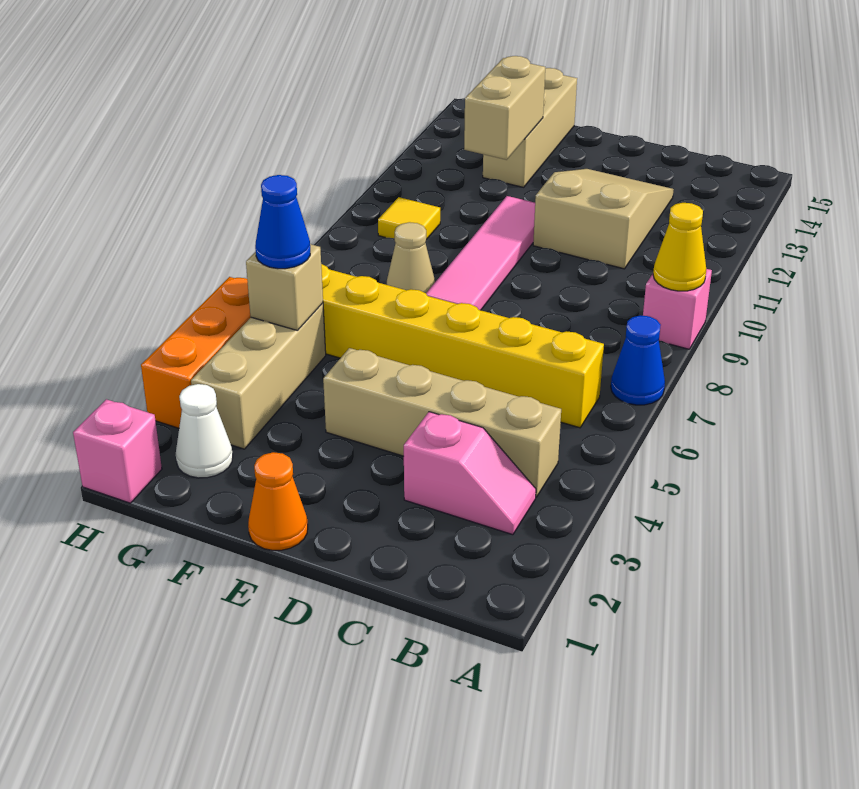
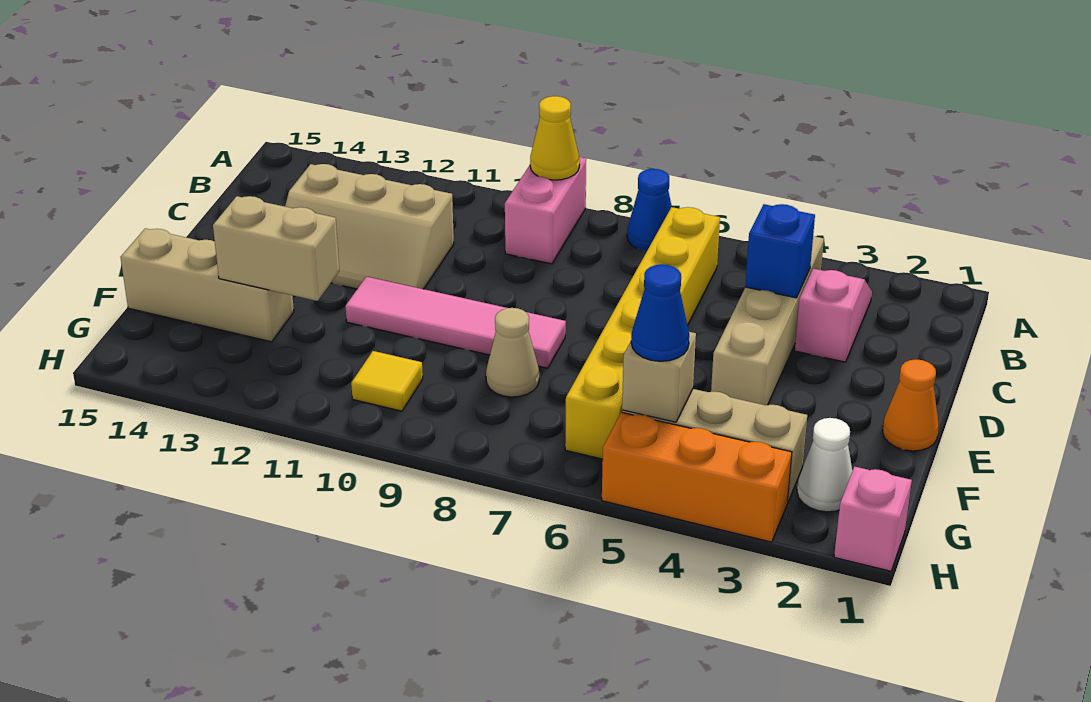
pink 1x1 brick [643,269,712,349] -> pink 1x2 brick [505,157,586,264]
none -> blue 1x1 brick [745,204,815,298]
tan 2x3 slope [533,169,674,269] -> tan 2x3 slope turned to [285,164,454,289]

